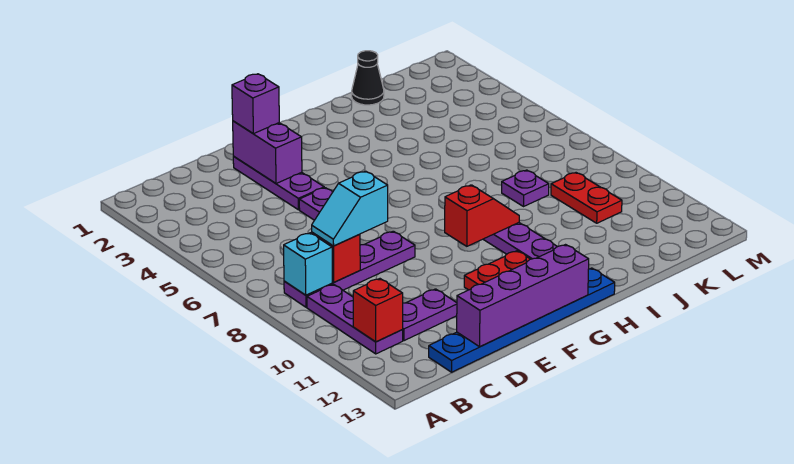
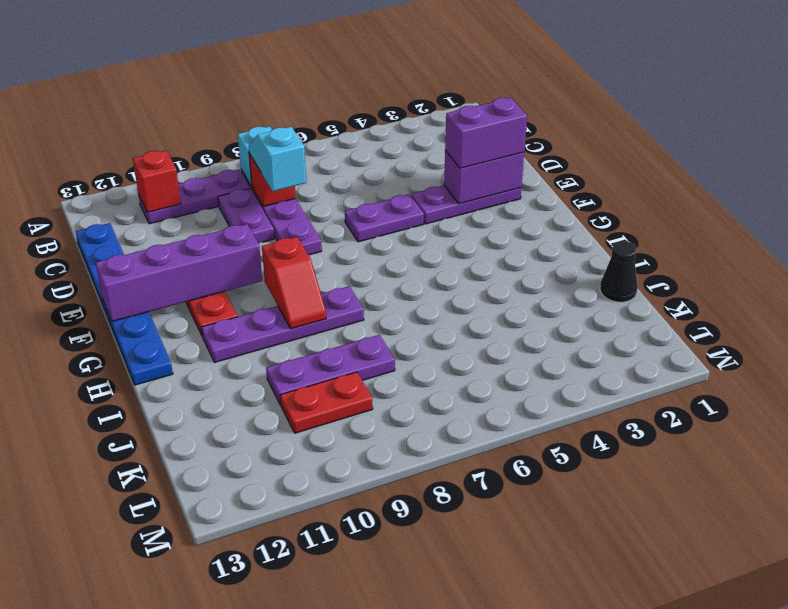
purple 1x2 plate [402,289,457,341] -> purple 1x2 plate moved to [218,189,274,243]
purple 1x4 brick [457,245,589,347] -> purple 1x4 brick turned to [96,224,262,321]
purple 1x1 brick [232,74,279,134] -> purple 1x2 brick [445,98,527,168]
purple 1x1 plate [502,170,549,206] -> purple 1x3 plate [266,335,395,405]

